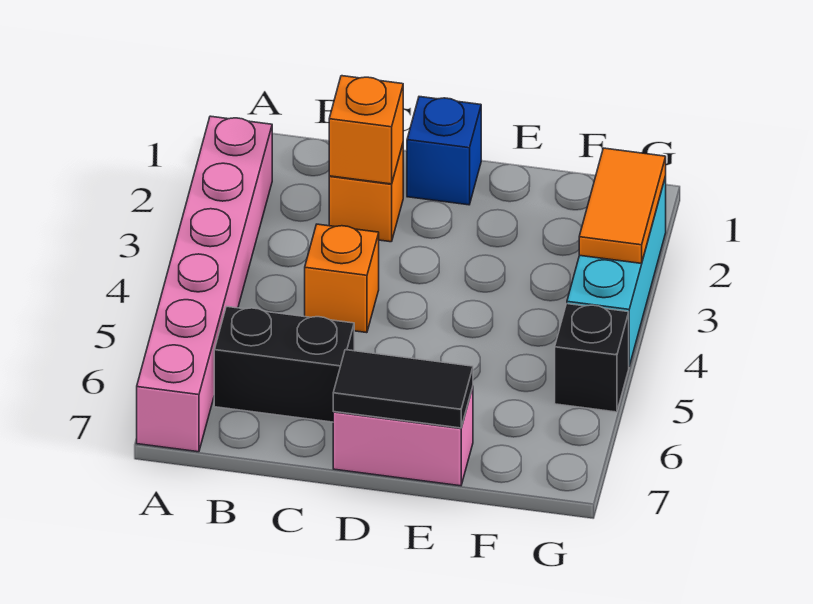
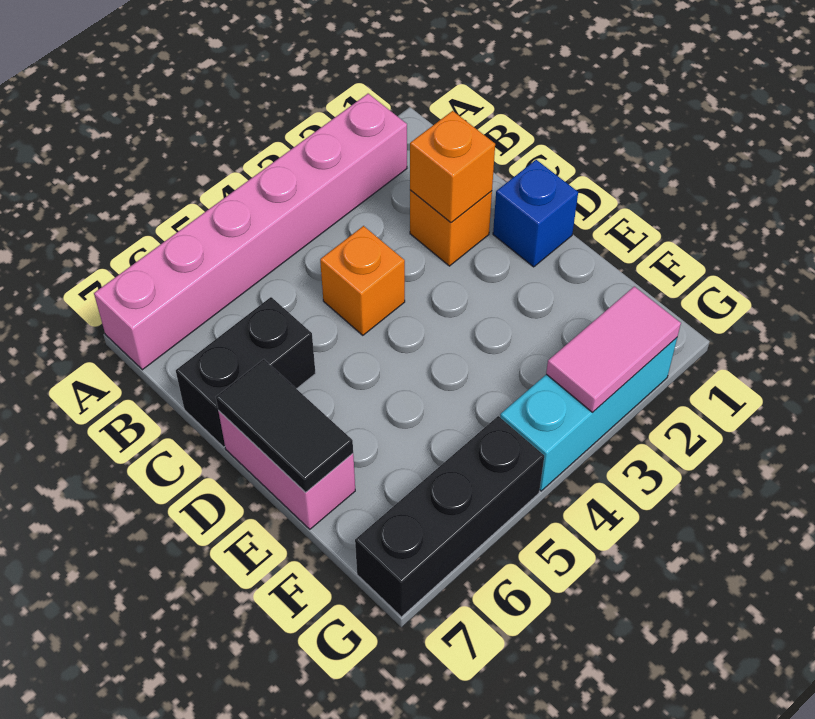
black 1x2 brick [214,307,354,422] -> black 1x2 brick turned to [176,297,316,447]
orange 1x2 tile [579,148,666,263] -> pink 1x2 tile [546,286,681,412]
black 1x1 brick [555,304,629,412] -> black 1x3 brick [355,416,544,617]

